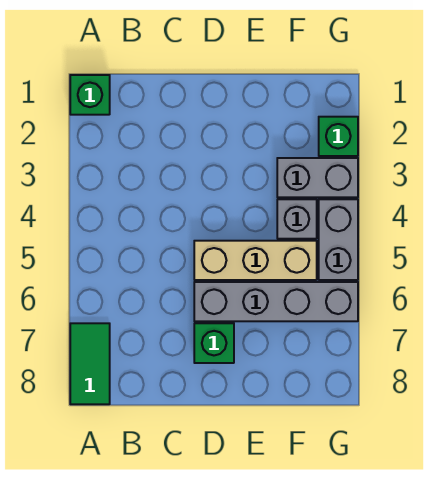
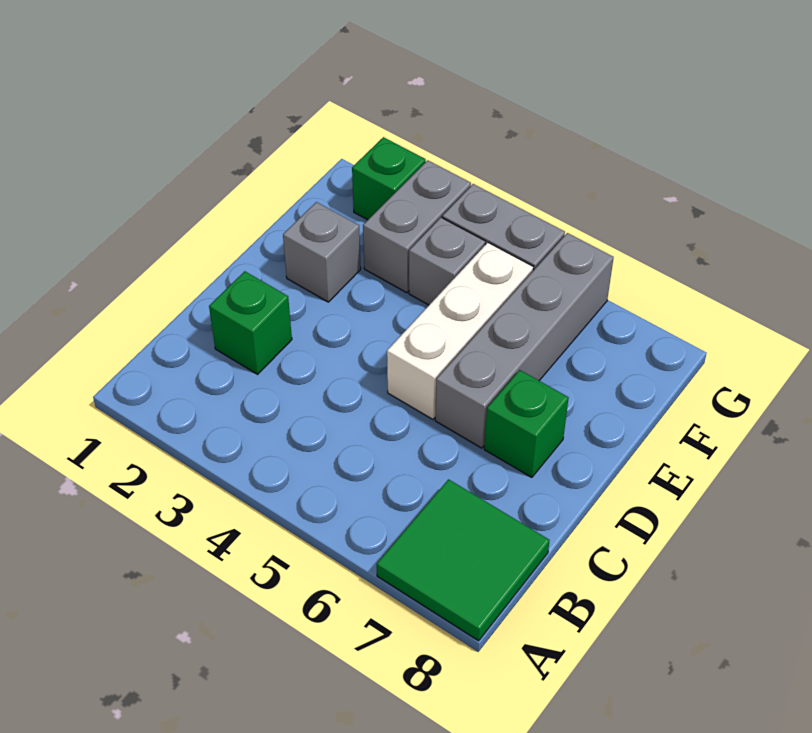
green 1x1 brick [70,75,110,115] -> green 1x1 brick moved to [209,271,292,374]
green 1x2 tile [70,323,110,404] -> green 2x2 tile [377,479,550,641]
tan 1x3 brick [194,241,317,280] -> white 1x3 brick [387,243,533,419]
none -> grey 1x1 brick [283,202,361,302]

